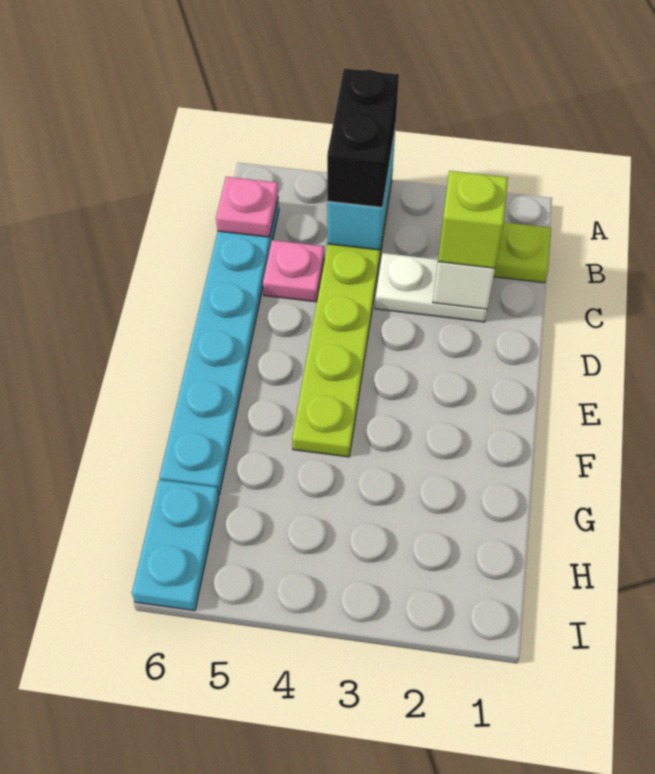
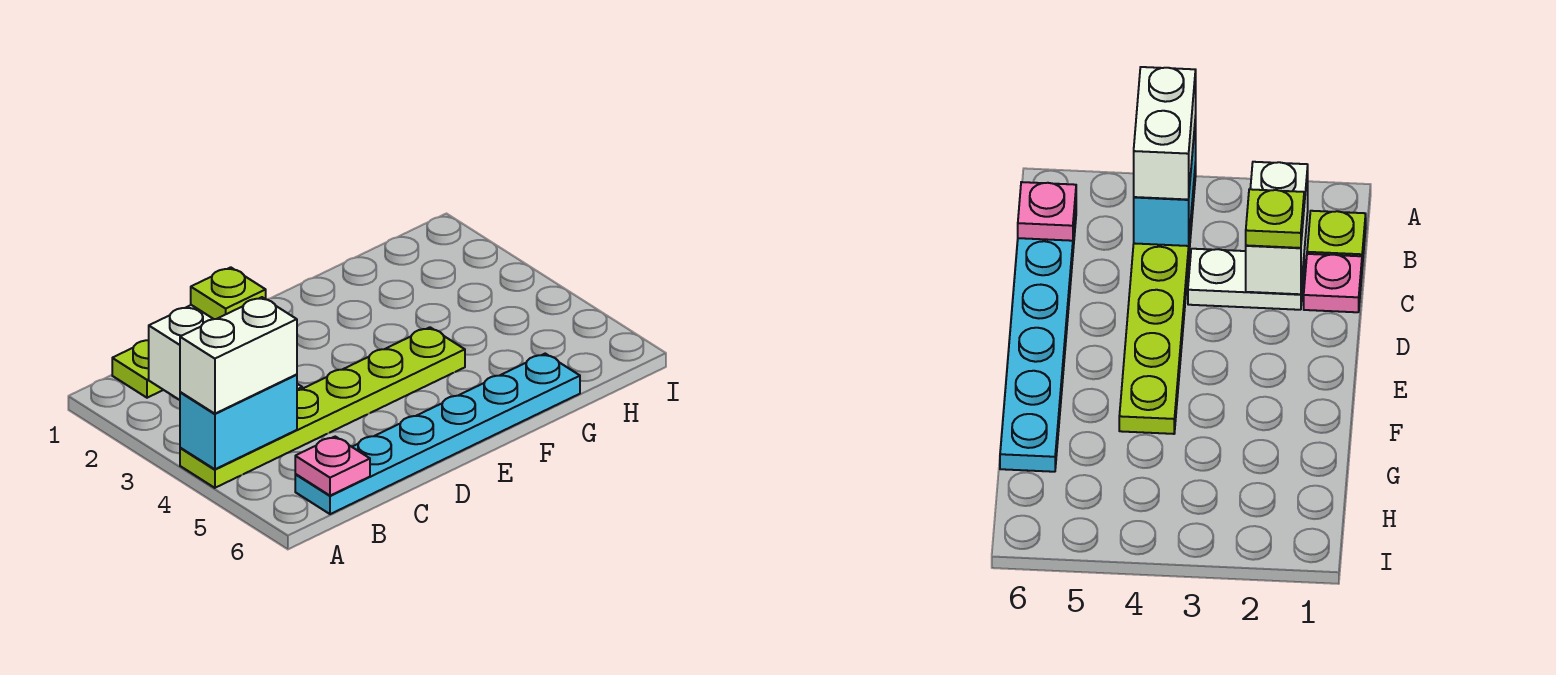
black 1x2 brick [327,68,399,207] -> white 1x2 brick [180,297,297,414]
lime 1x1 brick [438,171,508,268] -> lime 1x1 plate [191,267,266,319]
pink 1x1 plate [263,240,324,302] -> pink 1x1 plate moved to [1304,254,1362,312]
cyan 1x2 plate [132,480,219,611] -> none

